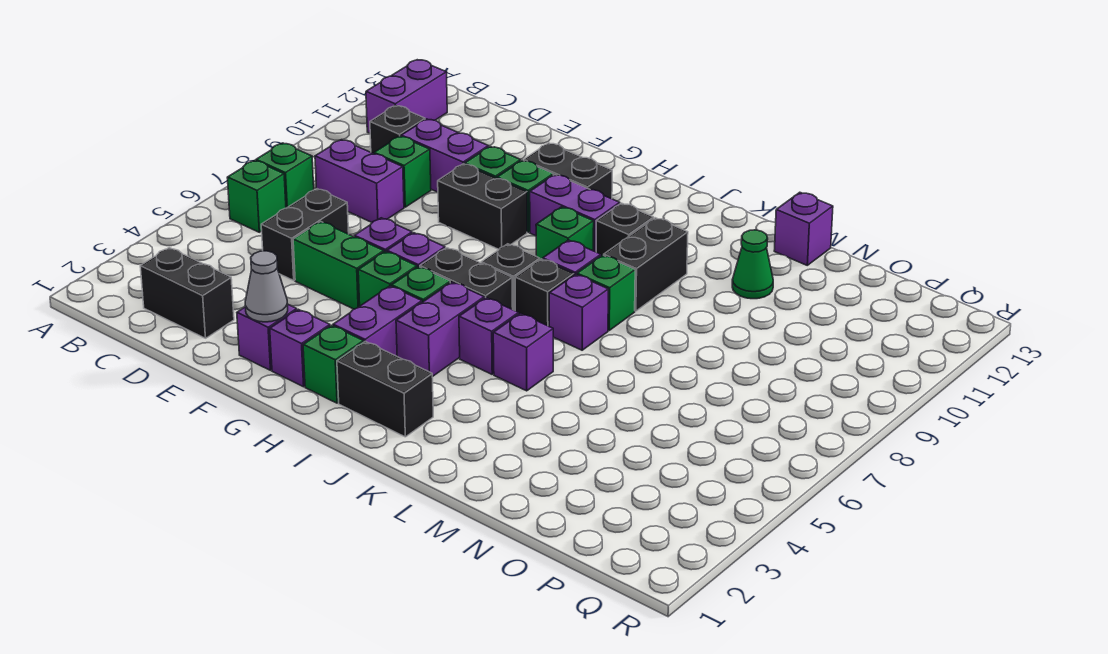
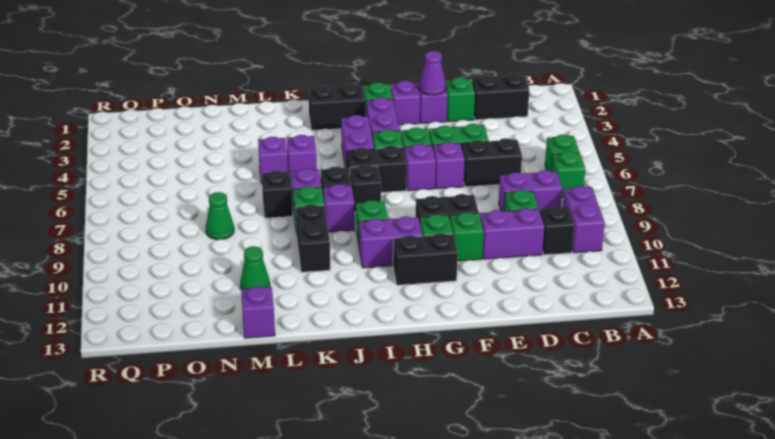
purple 1x2 brick [366,60,447,133] -> purple 1x2 brick moved to [563,186,605,253]
black 1x2 brick [261,189,349,280] -> black 1x2 brick turned to [462,138,522,187]
none -> green 1x1 brick [445,77,475,122]
grey 1x1 cone [245,251,288,322] -> purple 1x1 cone [420,51,446,95]
purple 1x1 brick [459,298,519,374] -> purple 1x1 brick moved to [258,137,288,183]
black 1x1 brick [596,203,654,256] -> black 1x1 brick moved to [262,171,293,218]
none -> green 1x1 cone [206,192,234,240]

